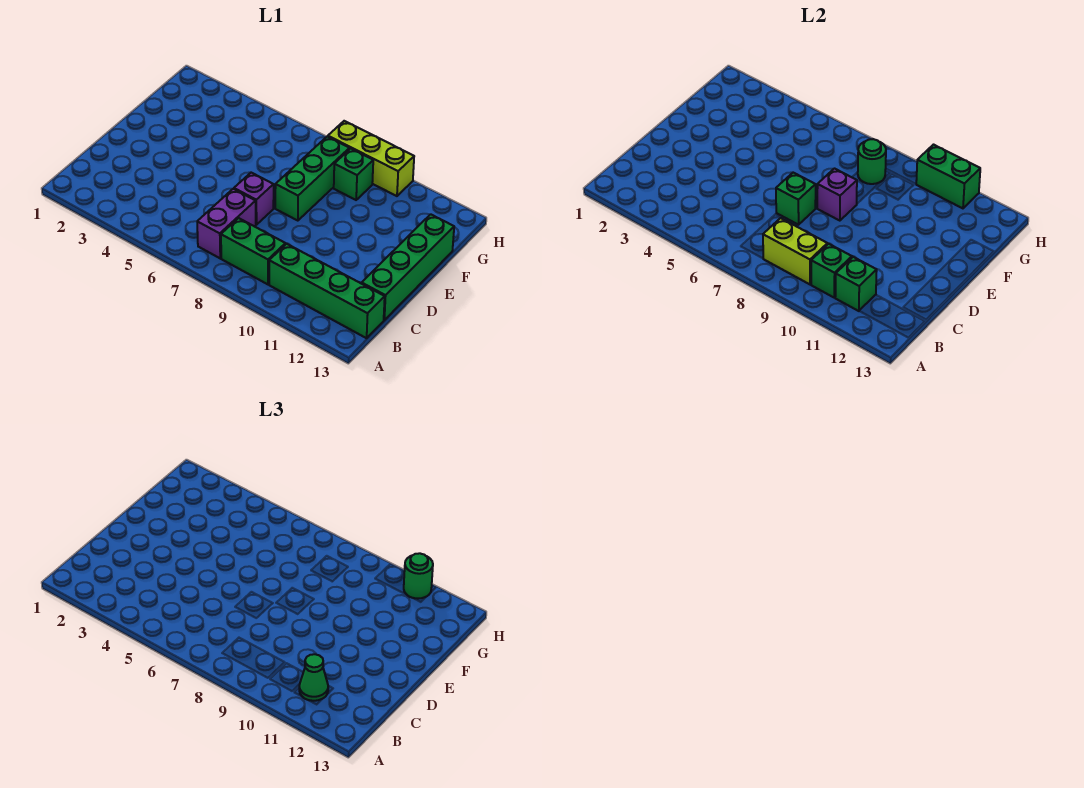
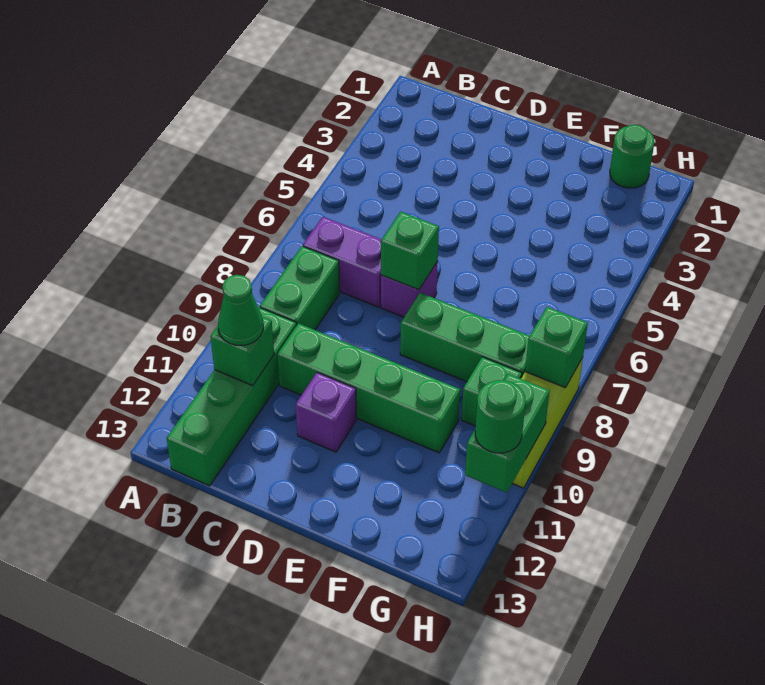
lime 1x2 brick [763,218,827,284] -> none
green 1x1 brick [811,244,852,298] -> green 1x1 brick moved to [525,307,588,388]
green 1x4 brick [362,214,454,320] -> green 1x4 brick moved to [277,323,460,453]
purple 1x1 brick [817,169,857,221] -> purple 1x1 brick moved to [296,373,356,452]
green 1x1 round brick [858,139,886,184] -> green 1x1 round brick moved to [610,125,654,188]

